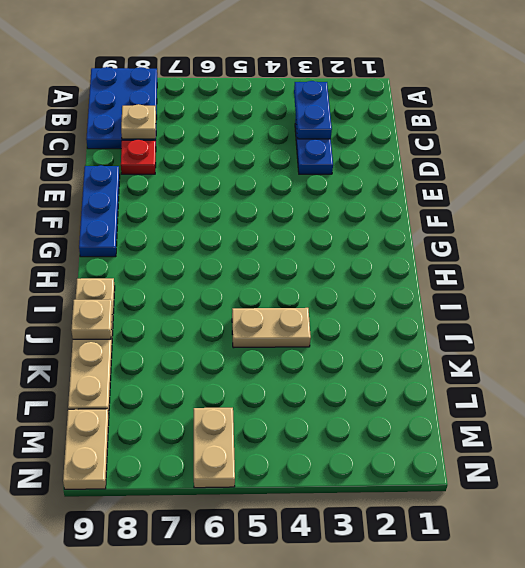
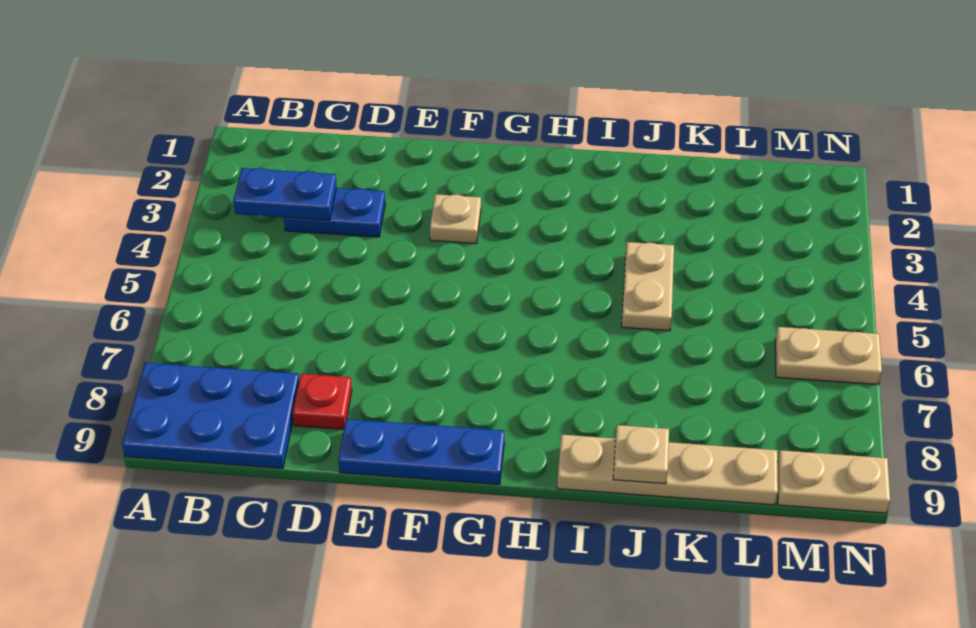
tan 1x1 plate [121,104,156,139] -> tan 1x1 plate moved to [430,194,481,244]

